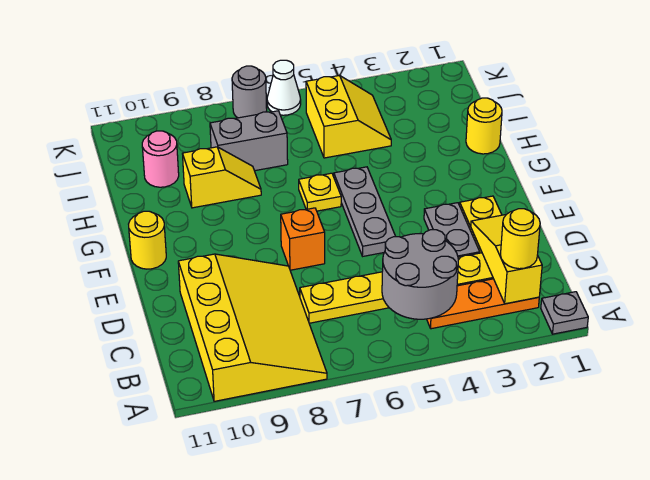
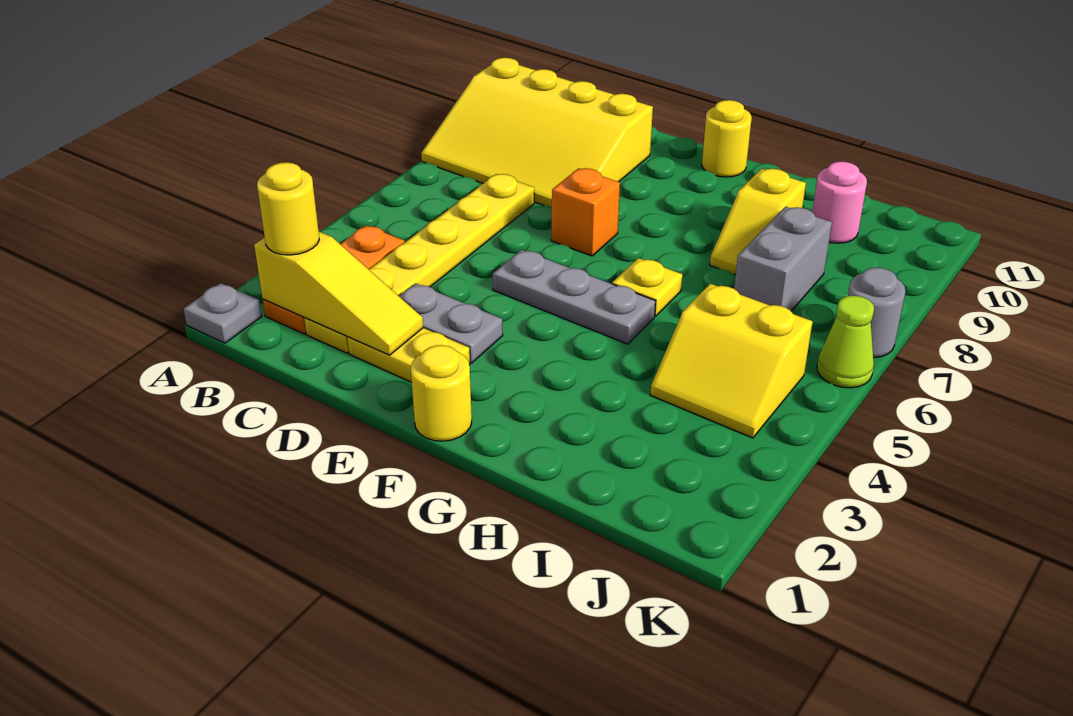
grey 2x2 round brick [382,230,458,319] -> none
yellow 1x1 round brick [466,98,502,154] -> yellow 1x1 round brick moved to [411,345,472,441]
white 1x1 cone [267,60,301,115] -> lime 1x1 cone [817,296,874,388]

